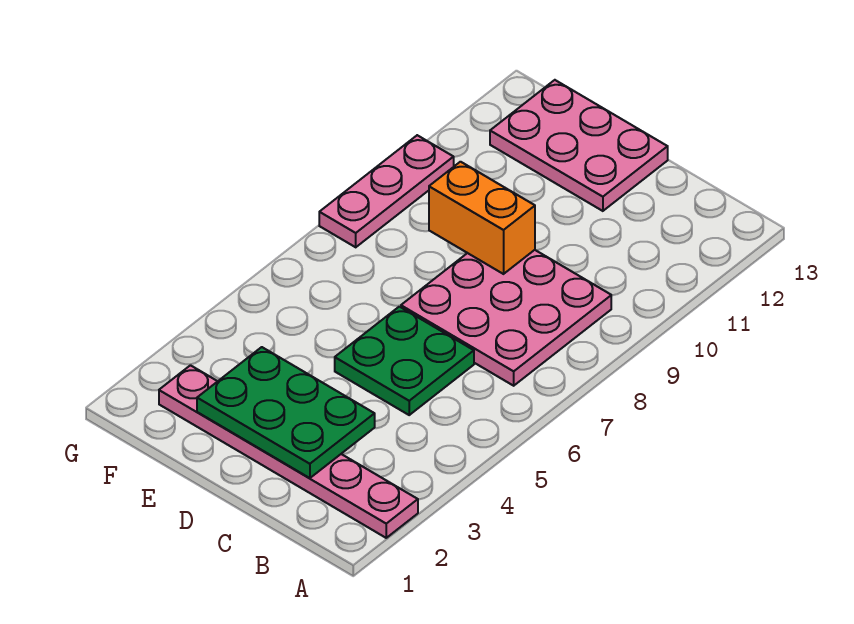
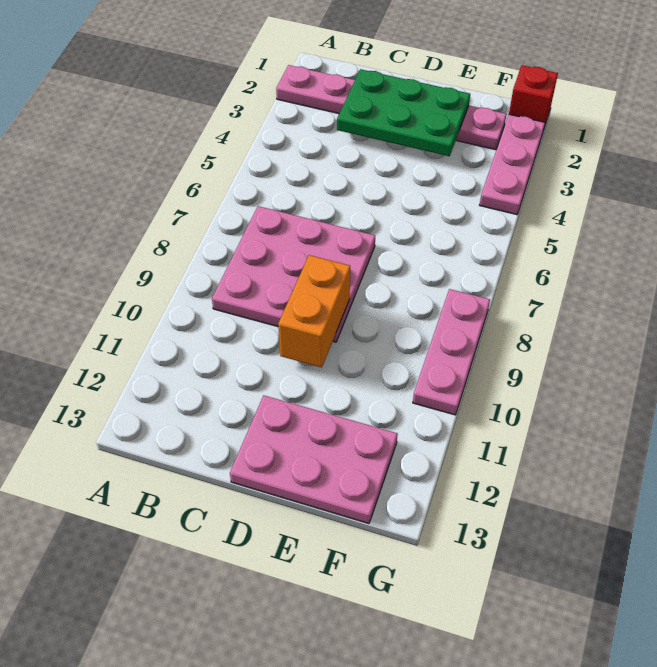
green 2x2 plate [335,307,474,415] -> none
orange 1x2 brick [429,162,535,274] -> orange 1x2 brick turned to [278,255,350,368]
none -> red 1x1 brick [509,65,558,128]
none -> pink 1x3 plate [480,114,545,215]

